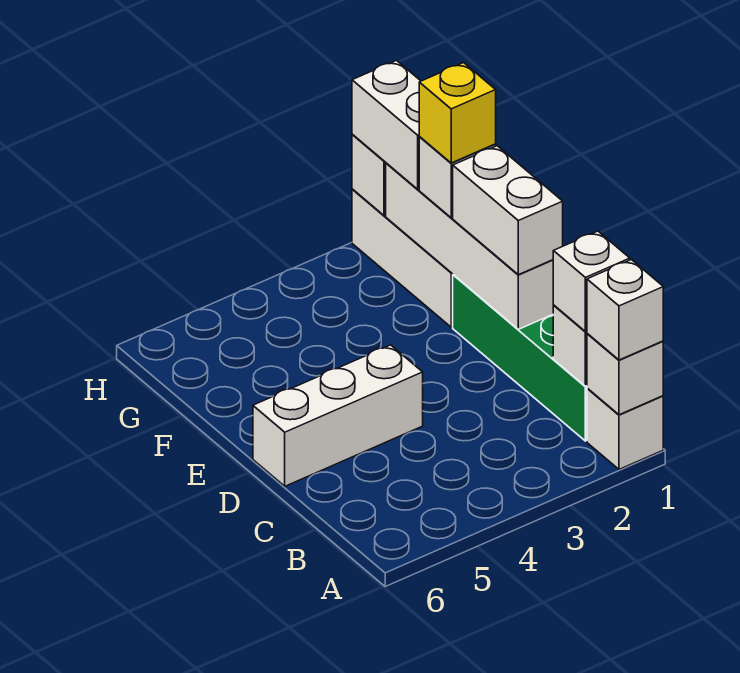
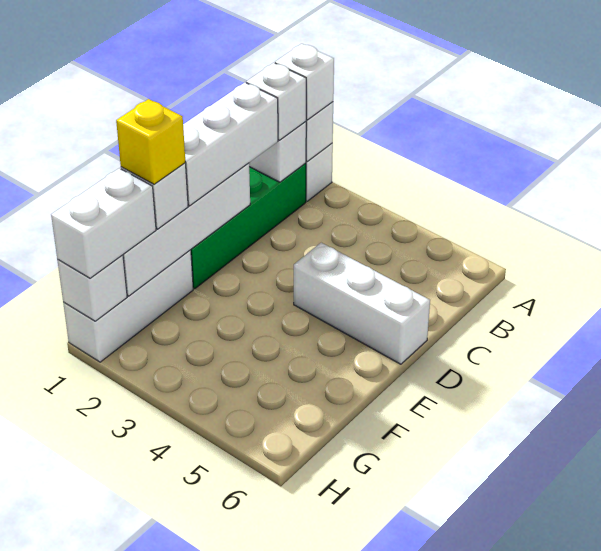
white 1x2 brick [453,146,563,275] -> white 1x3 brick [183,83,278,206]

